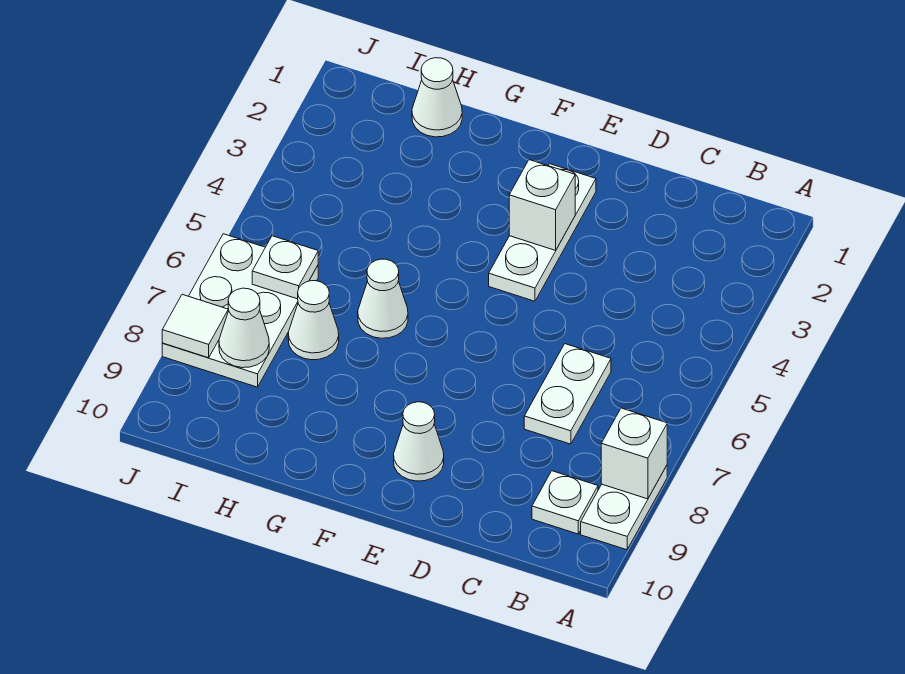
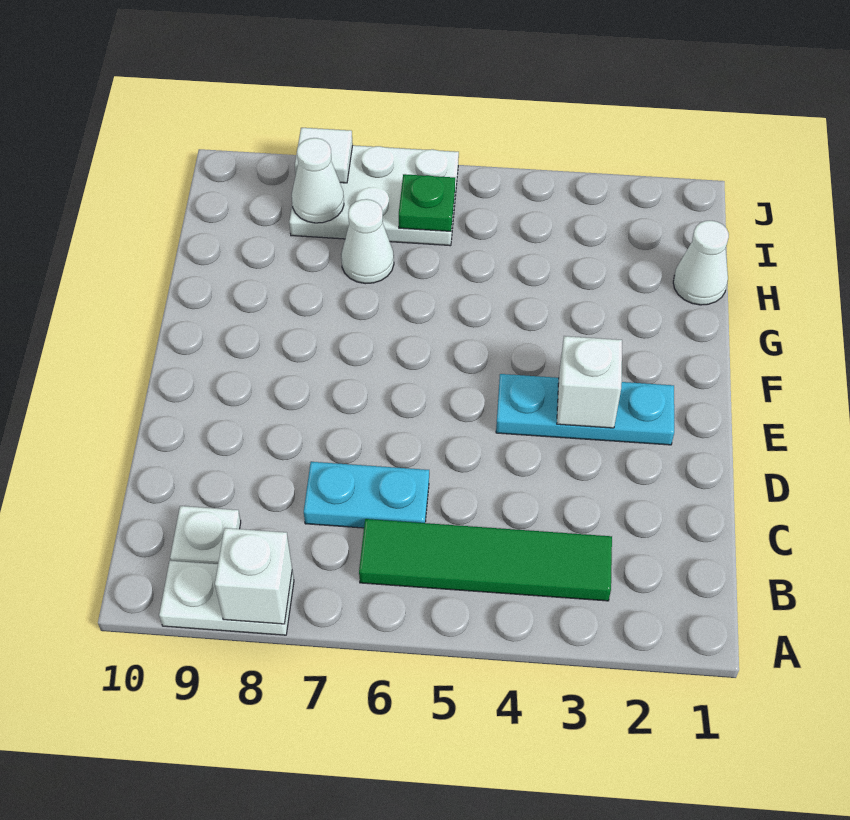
none -> green 1x4 tile [359,519,612,601]
white 1x2 plate [524,344,611,444] -> cyan 1x2 plate [304,462,429,528]
white 1x3 plate [489,164,596,301] -> cyan 1x3 plate [496,374,674,445]
white 1x1 cone [394,402,444,481] -> none
white 1x1 cone [358,259,408,338] -> none
white 1x1 plate [252,236,318,299] -> green 1x1 plate [399,174,455,231]

